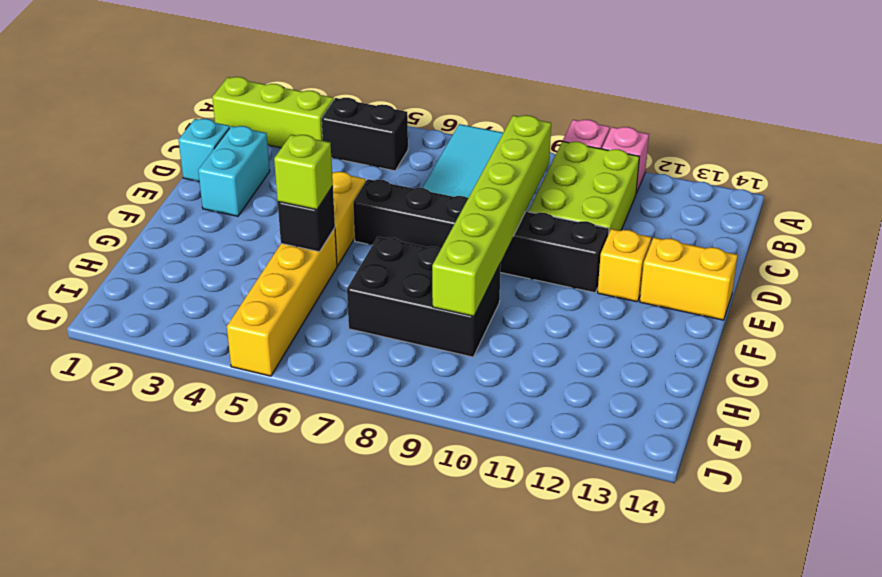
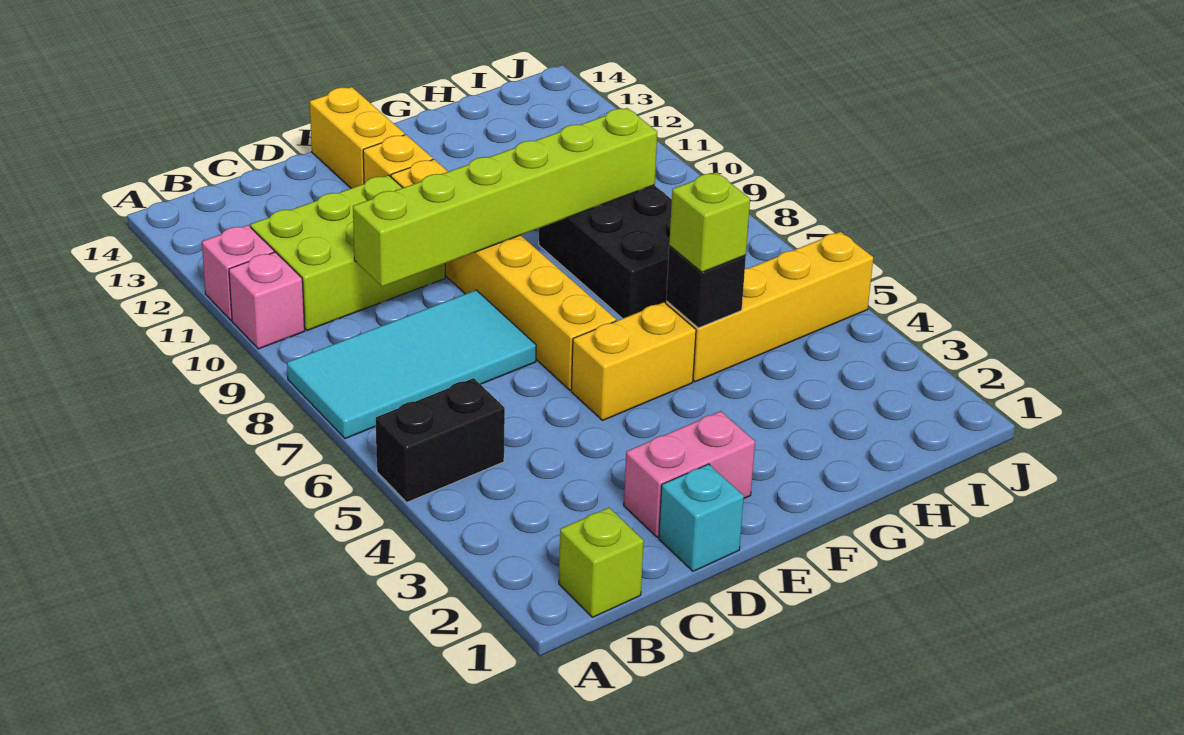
lime 1x3 brick [212,77,334,148] -> lime 1x1 brick [559,508,644,617]
black 1x2 brick [322,98,408,171] -> black 1x2 brick turned to [376,378,505,502]
cyan 1x2 brick [198,126,270,216] -> pink 1x2 brick [624,411,755,537]
black 1x6 brick [353,179,609,293] -> yellow 1x6 brick [391,159,616,390]

